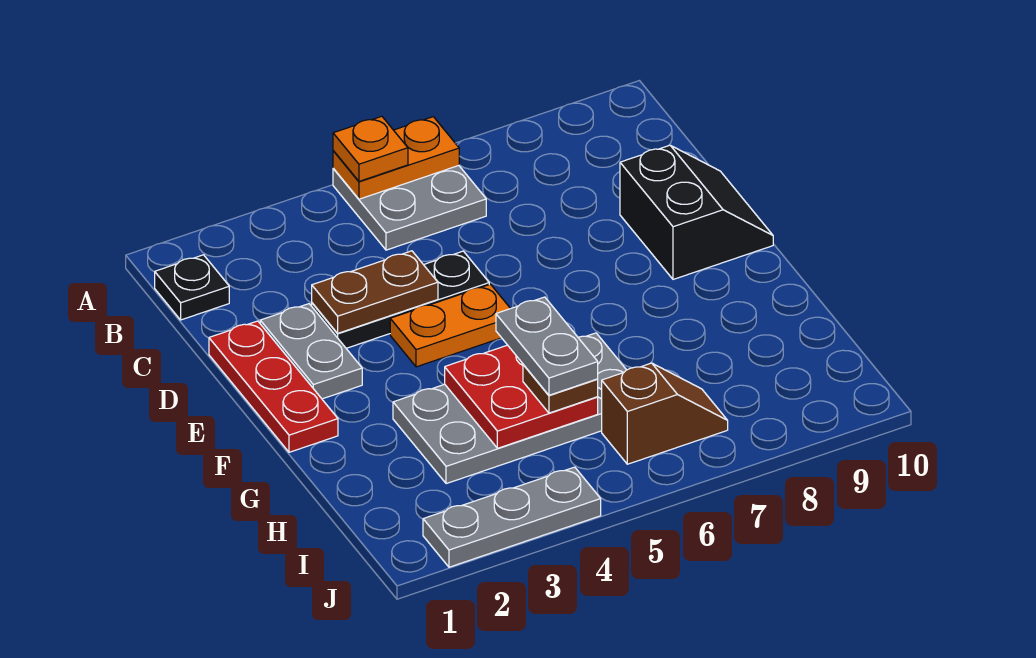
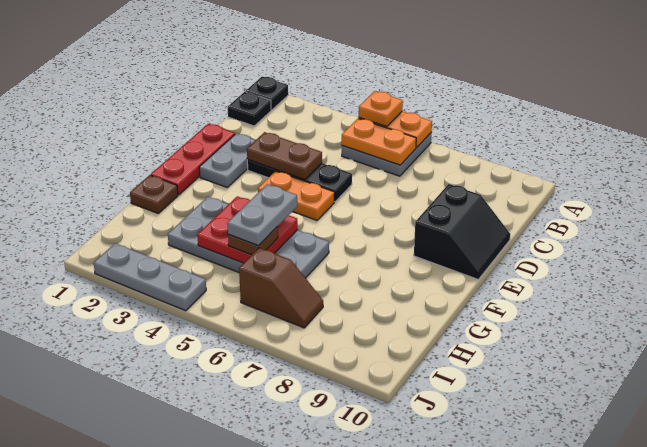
none -> black 1x1 plate [246,76,288,110]
none -> orange 1x2 plate [342,118,416,165]
none -> brown 1x1 plate [130,175,178,213]

